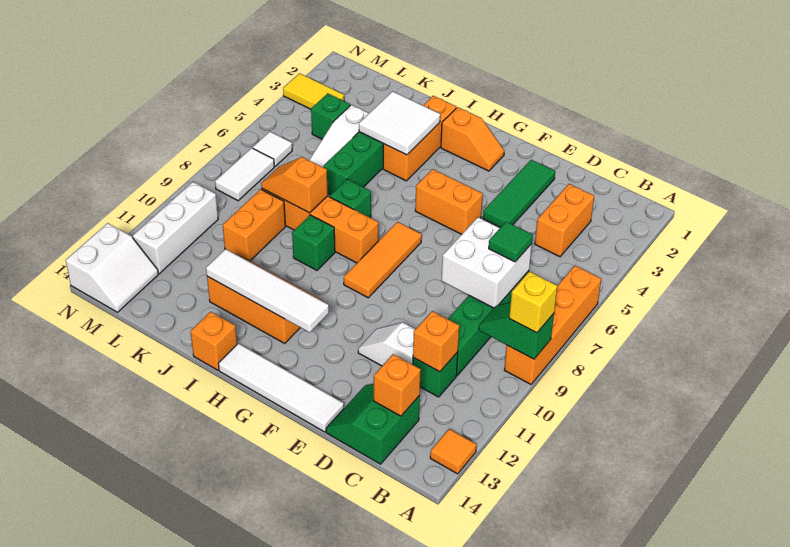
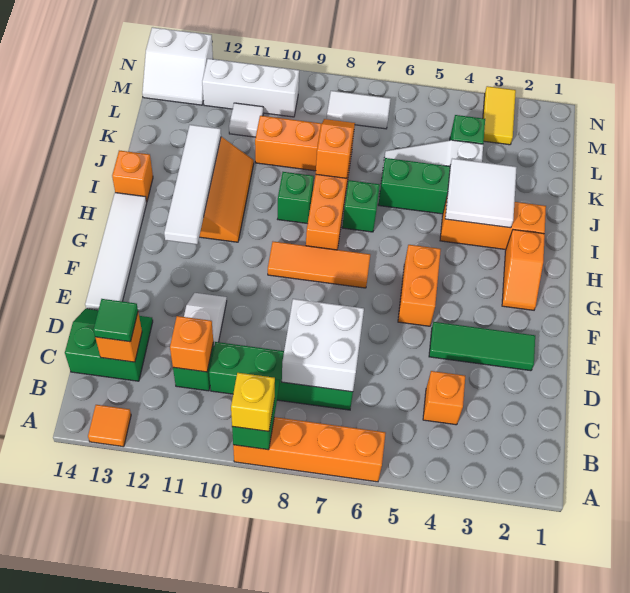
orange 1x2 brick [535,184,594,257] -> orange 1x1 brick [423,371,465,425]
green 1x1 tile [489,222,533,262] -> green 1x1 tile moved to [93,299,138,342]
white 1x1 tile [252,132,292,166] -> white 1x1 tile moved to [229,103,263,137]

